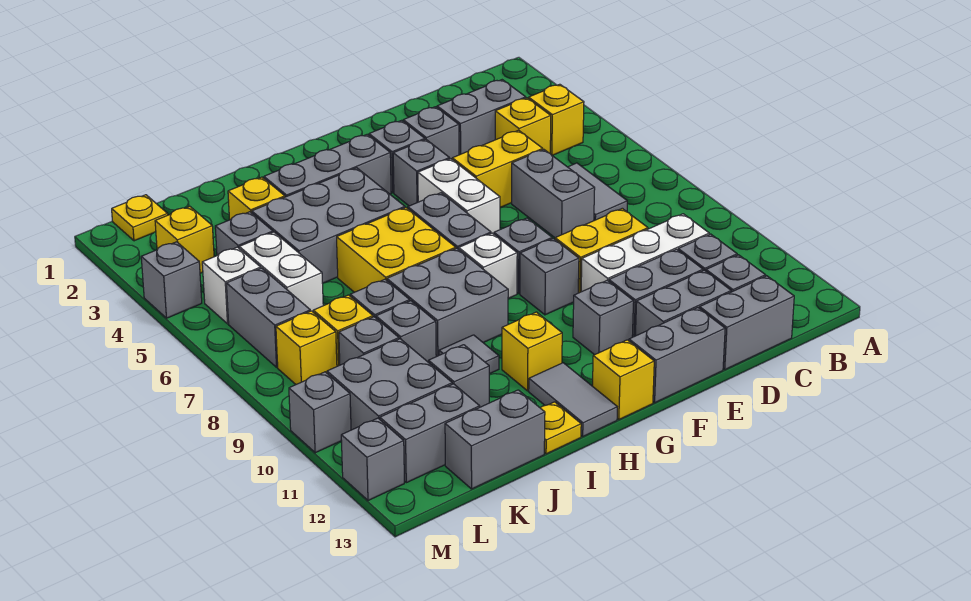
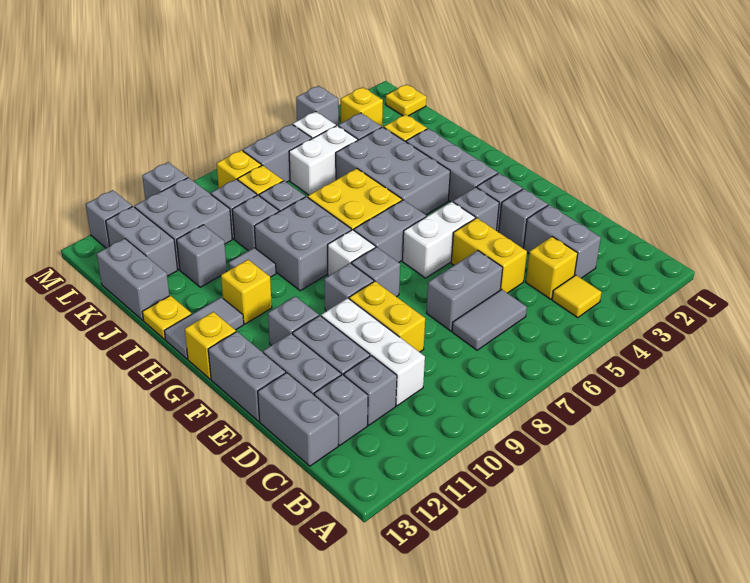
yellow 1x1 brick [529,84,584,156] -> yellow 1x1 tile [552,275,602,318]

